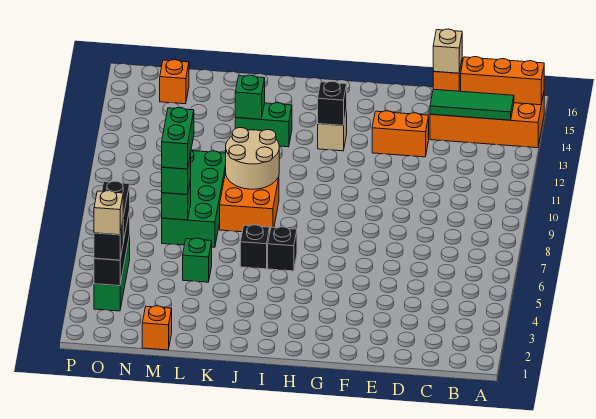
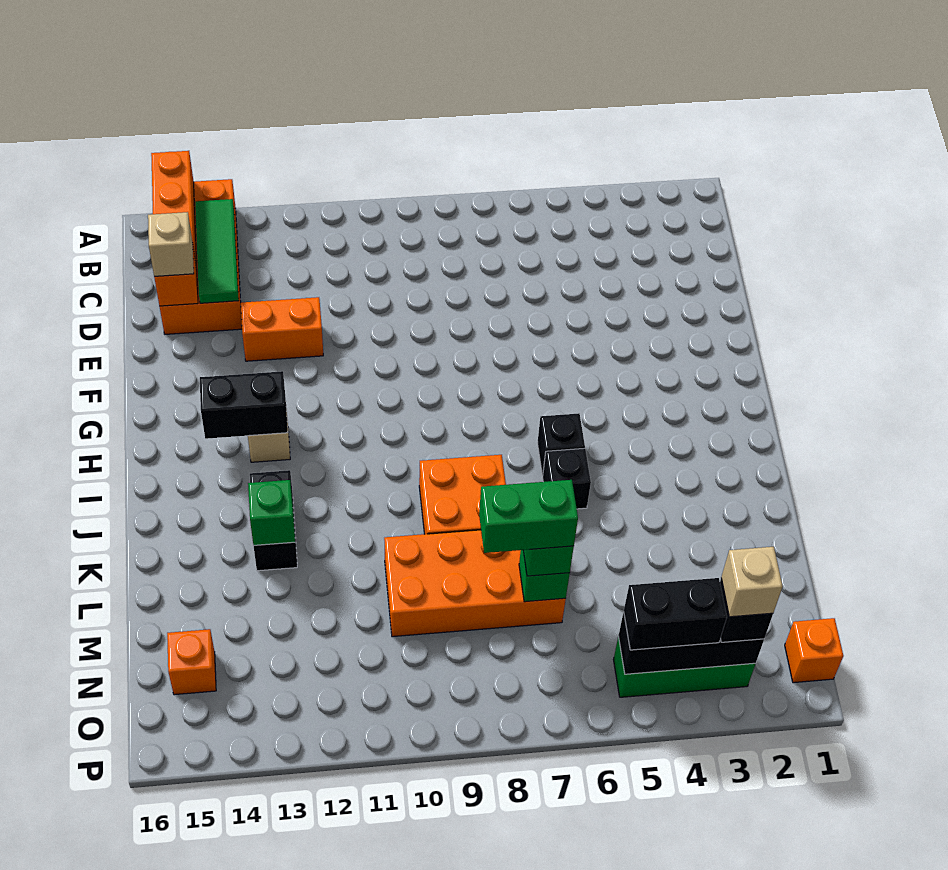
orange 1x2 brick [372,111,429,157] -> orange 1x2 brick turned to [241,297,323,361]
black 1x1 brick [318,81,347,125] -> black 1x2 brick [200,371,288,439]
tan 2x2 round brick [226,128,279,189] -> none
green 1x2 brick [235,103,292,147] -> black 1x2 brick [250,470,297,571]
green 1x1 brick [183,238,212,282] -> none
green 2x4 brick [162,151,226,247] -> orange 2x4 brick [384,530,566,637]
orange 1x1 brick [142,306,172,350] -> orange 1x1 brick moved to [785,618,843,683]

